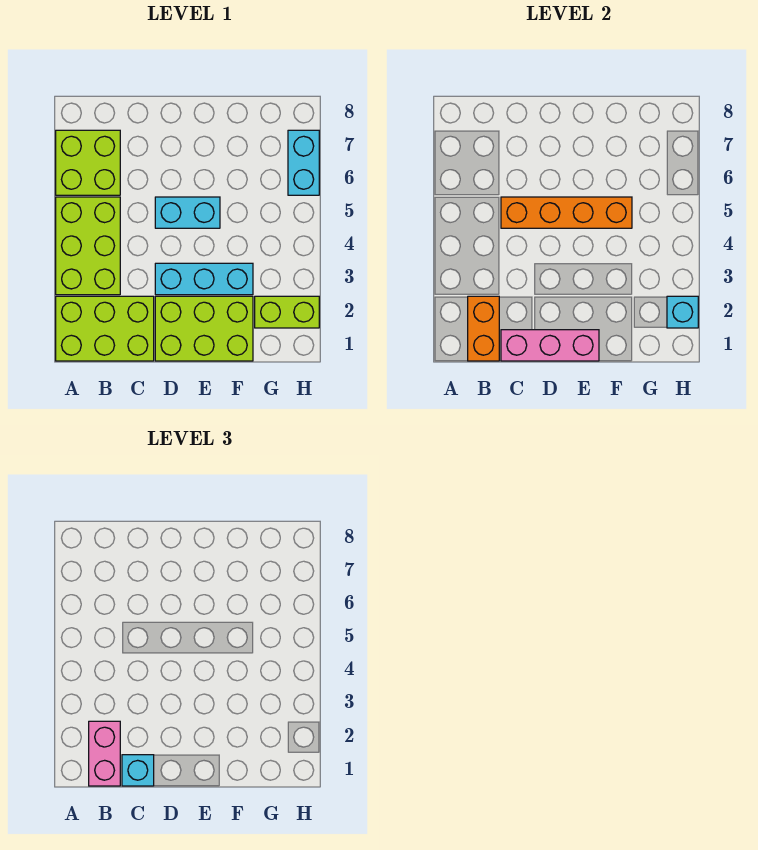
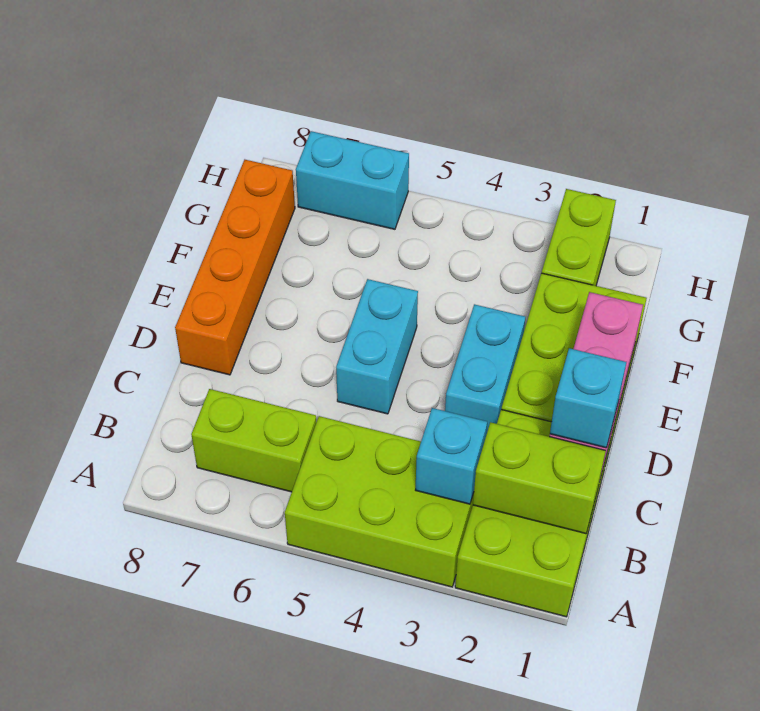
lime 2x2 brick [56,130,120,195] -> lime 1x2 brick [191,389,316,492]
orange 1x2 brick [468,296,499,361] -> lime 1x2 brick [473,422,606,534]
pink 1x2 brick [89,721,120,786] -> none
orange 1x4 brick [501,197,632,228] -> orange 1x4 brick moved to [175,160,295,375]
cyan 1x3 brick [155,263,253,295] -> cyan 1x2 brick [445,304,525,434]
cyan 1x1 brick [667,296,698,328] -> cyan 1x1 brick moved to [416,408,487,504]

